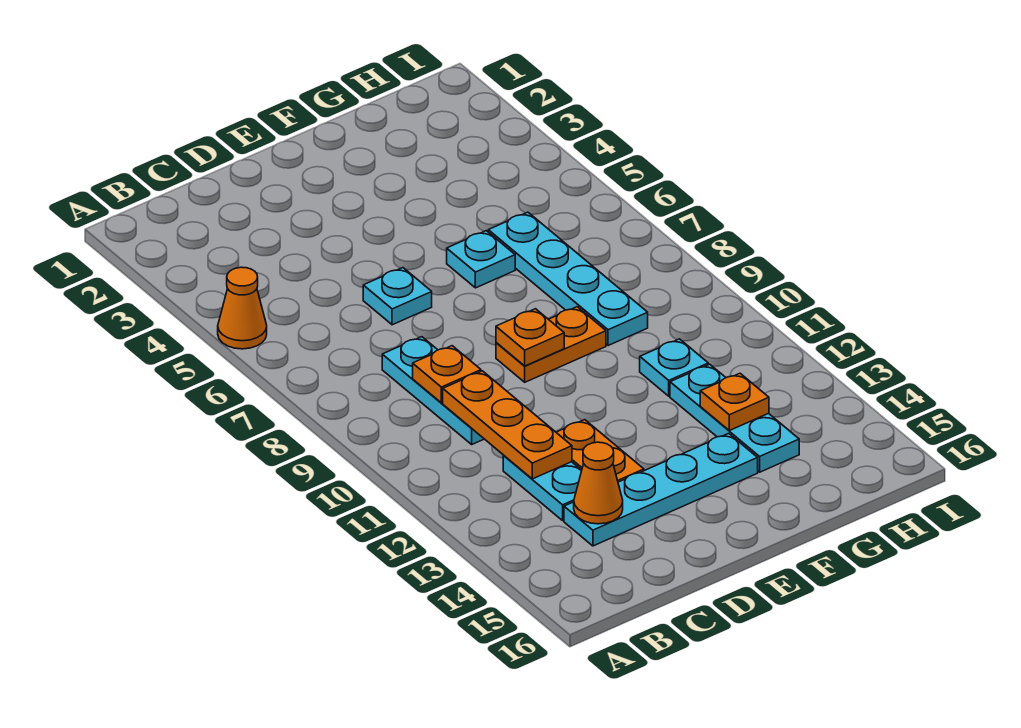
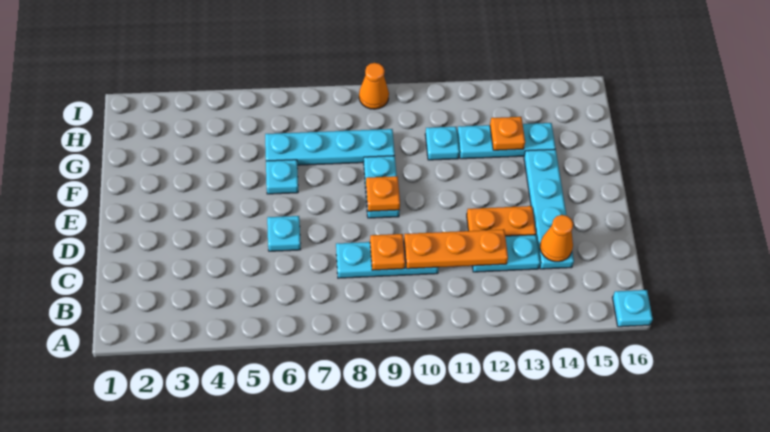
orange 1x1 cone [218,267,267,349] -> orange 1x1 cone moved to [359,63,389,109]
none -> cyan 1x1 plate [612,290,653,327]
orange 1x2 plate [496,307,606,382] -> cyan 1x2 plate [364,156,400,218]

